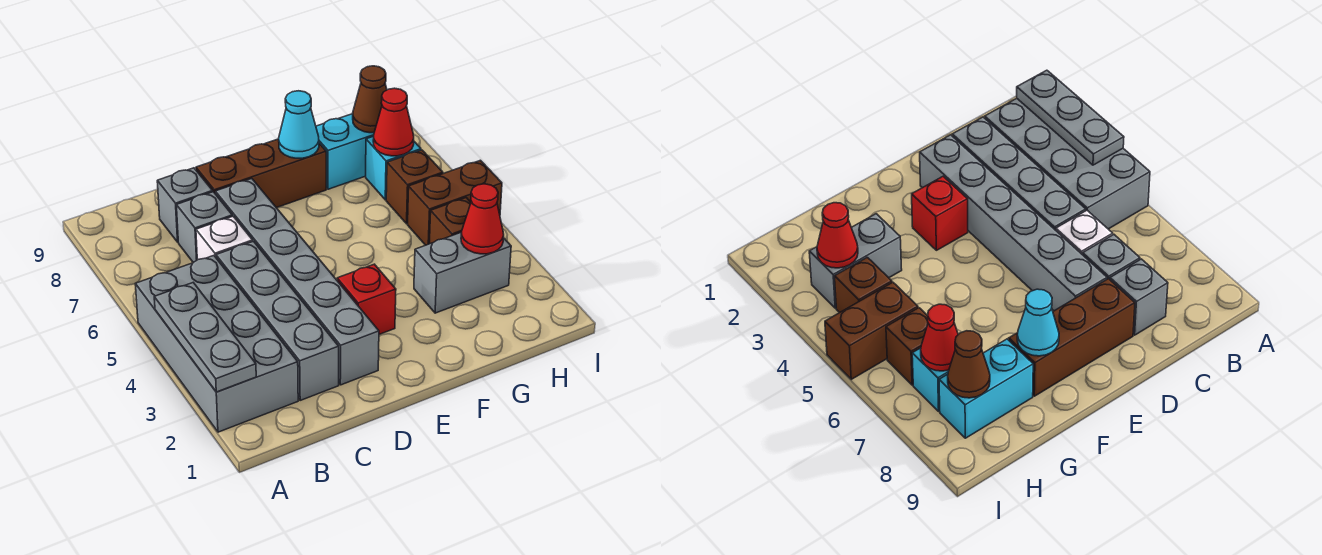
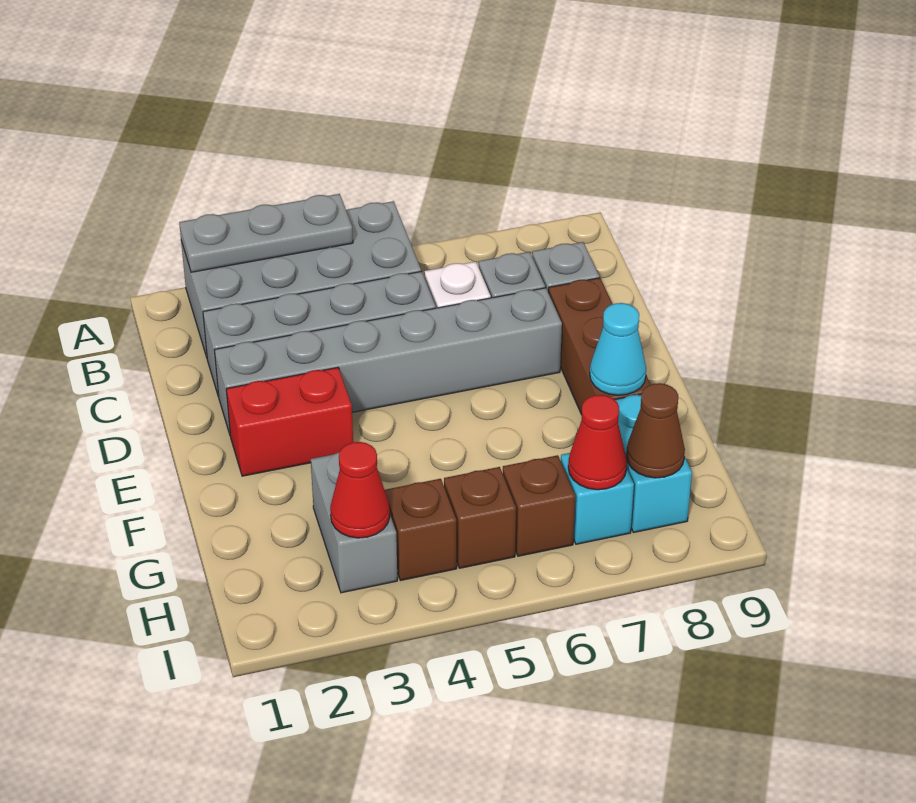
red 1x1 brick [337,264,396,334] -> red 1x2 brick [226,367,353,476]
brown 1x2 brick [408,160,502,245] -> brown 1x1 brick [444,467,516,568]

